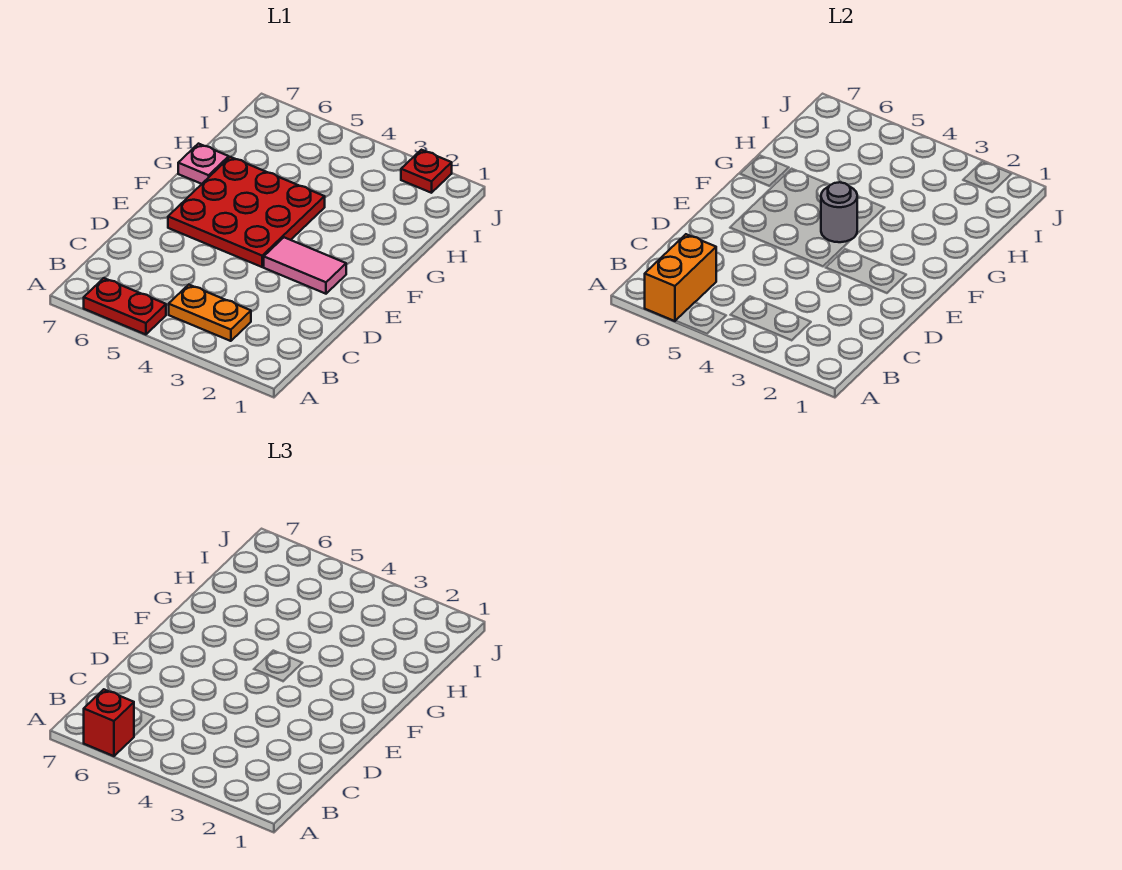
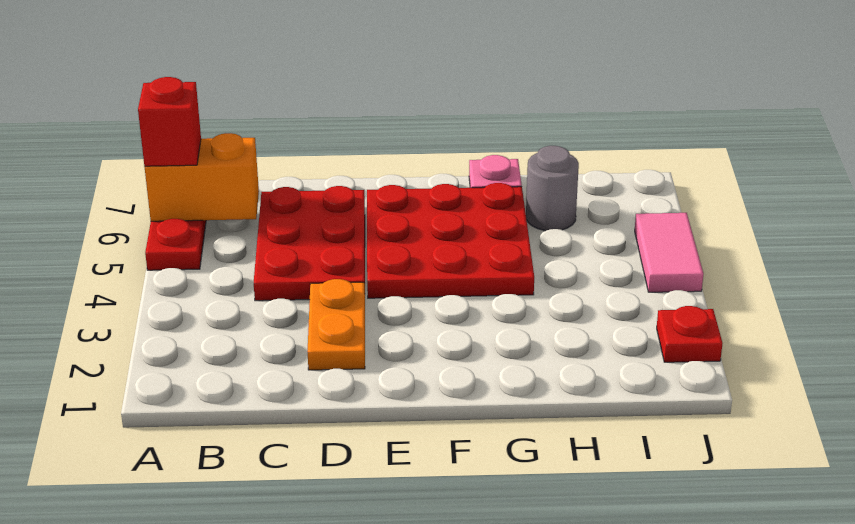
orange 1x2 plate [169,285,251,341] -> orange 1x2 plate moved to [307,279,365,370]
none -> red 2x3 plate [254,186,365,301]
pink 1x2 tile [264,237,346,294] -> pink 1x2 tile moved to [635,213,703,292]
grey 1x1 round brick [821,182,857,242] -> grey 1x1 round brick moved to [526,146,579,231]

